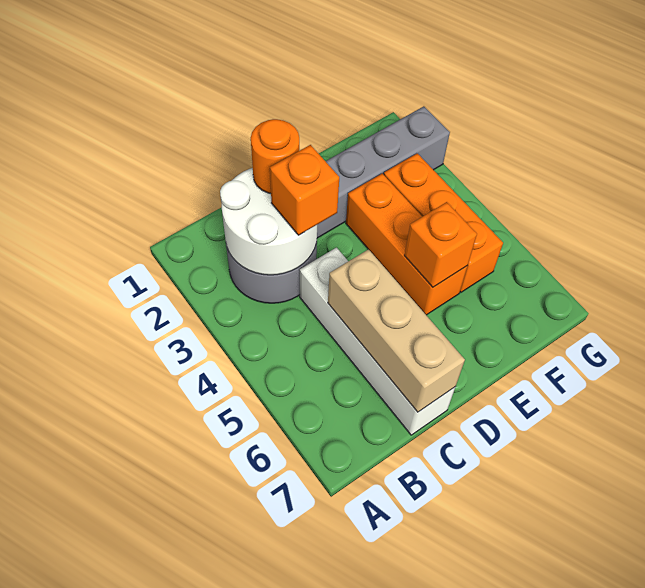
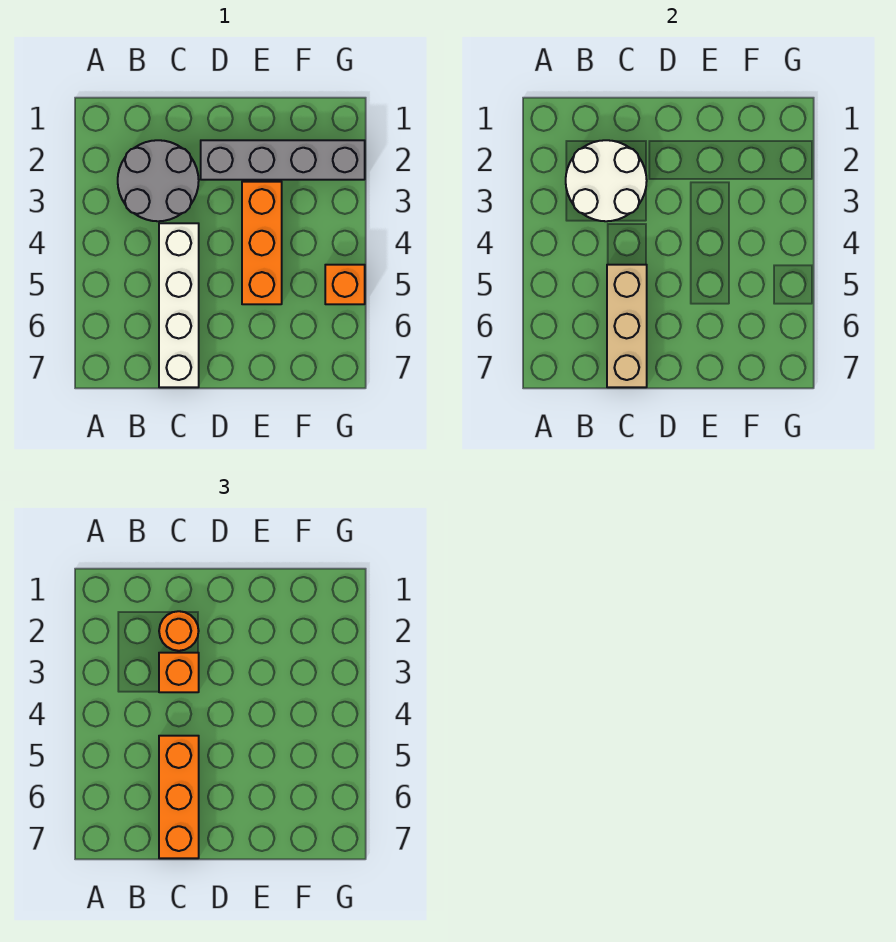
orange 1x1 brick [404,202,477,287] -> orange 1x1 brick moved to [325,265,365,304]
orange 1x3 brick [384,153,503,292] -> orange 1x3 brick moved to [159,736,199,858]

